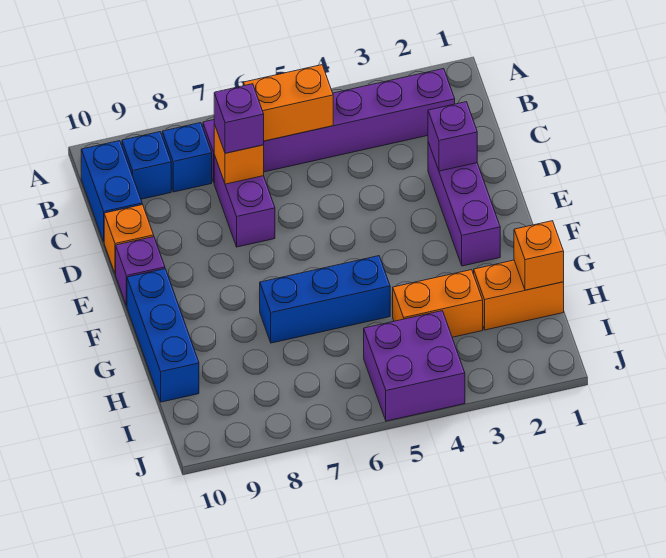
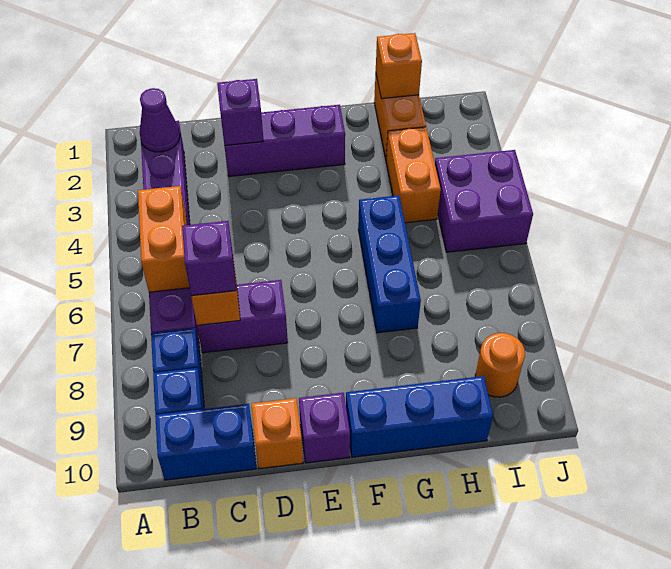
none -> purple 1x1 cone [140,88,180,152]
none -> orange 1x1 round brick [475,333,525,397]

